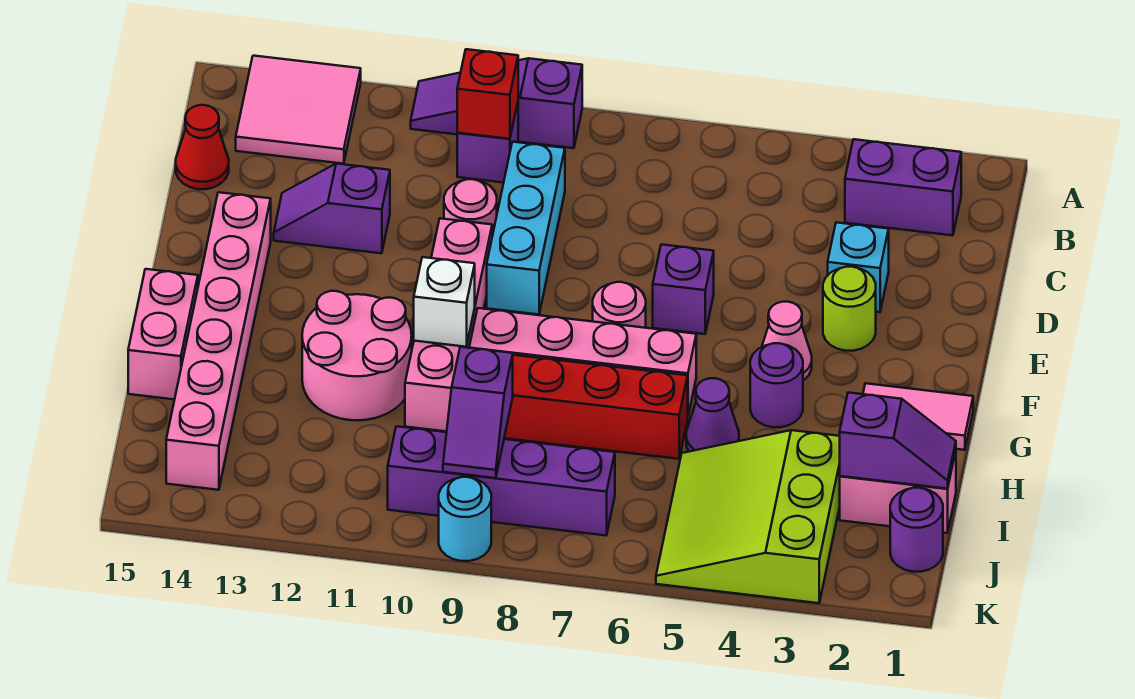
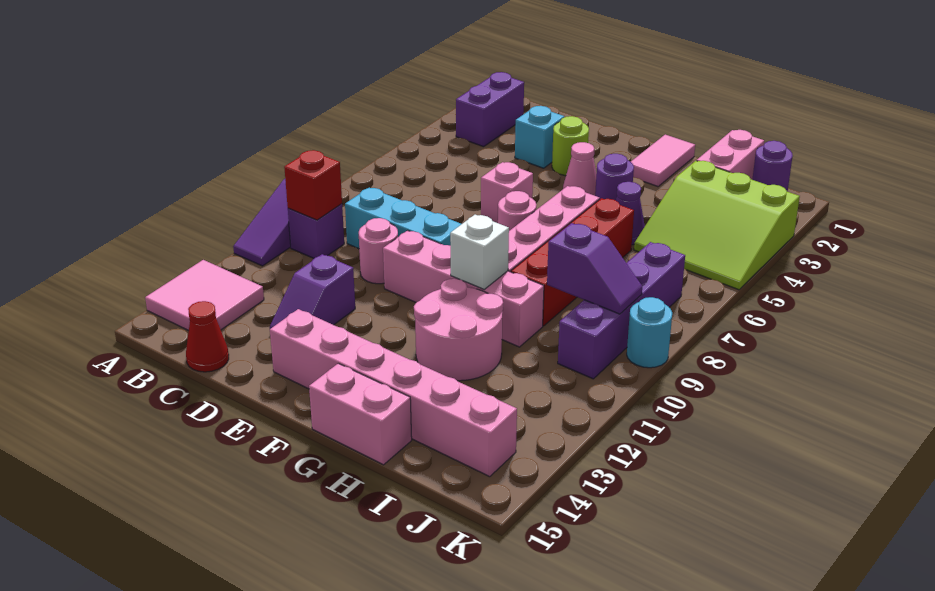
purple 1x1 brick [653,244,714,334] -> pink 1x1 brick [481,162,533,223]
purple 1x2 slope [840,393,956,489] -> none

